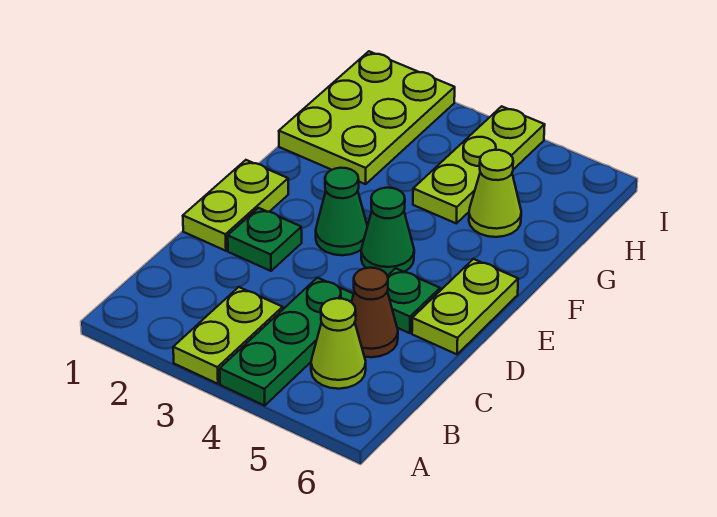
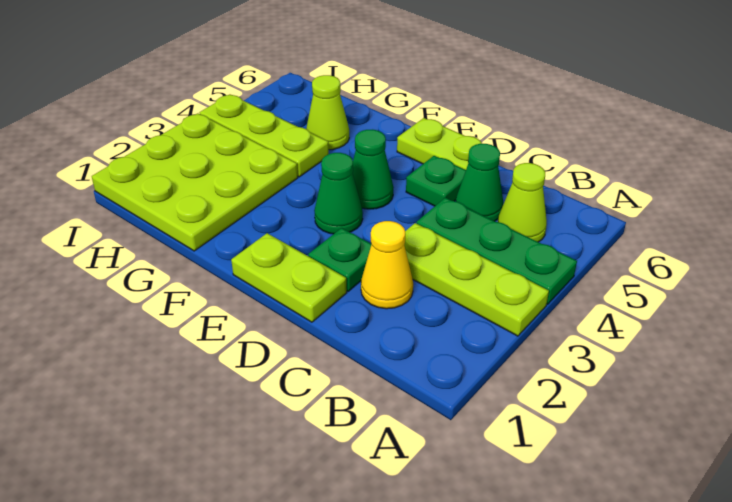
lime 1x2 plate [173,287,283,384] -> lime 1x3 plate [404,223,549,336]
none -> yellow 1x1 cone [361,221,413,309]
brown 1x1 cone [351,268,398,357] -> green 1x1 cone [456,144,503,221]
lime 2x3 plate [279,51,455,184] -> lime 3x3 plate [92,113,298,251]

